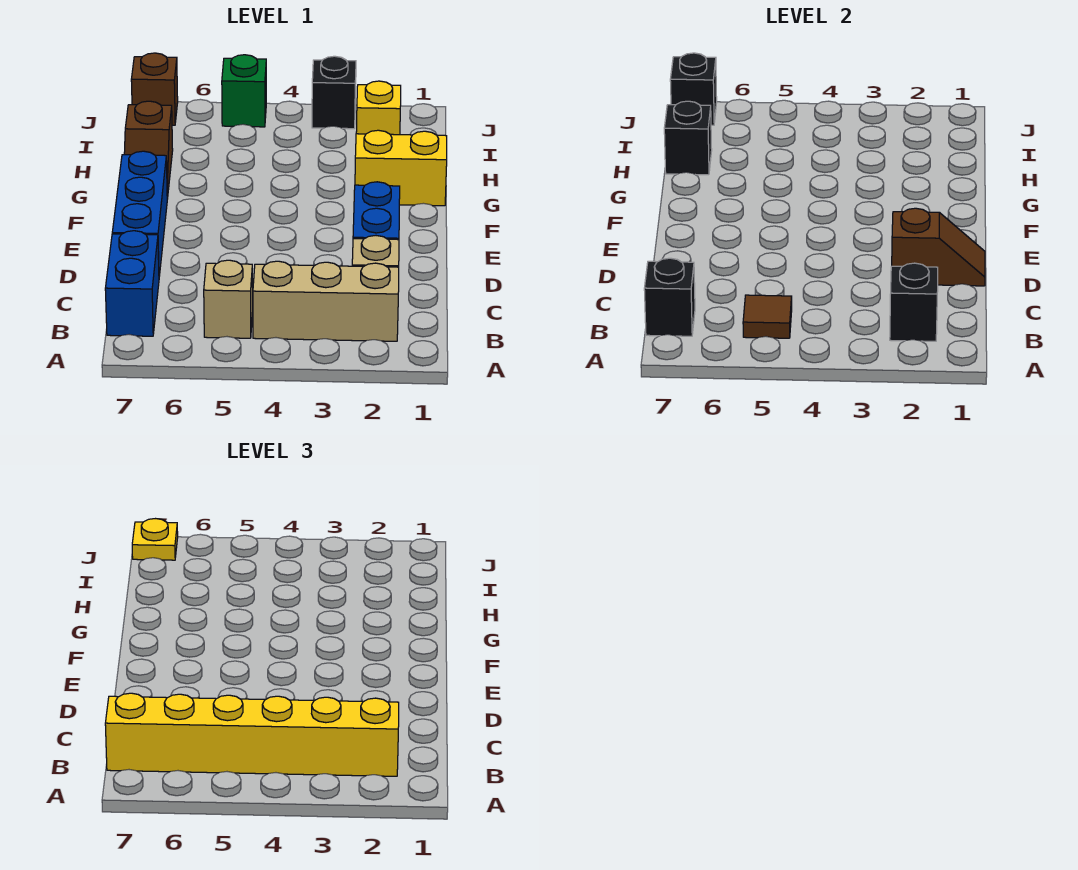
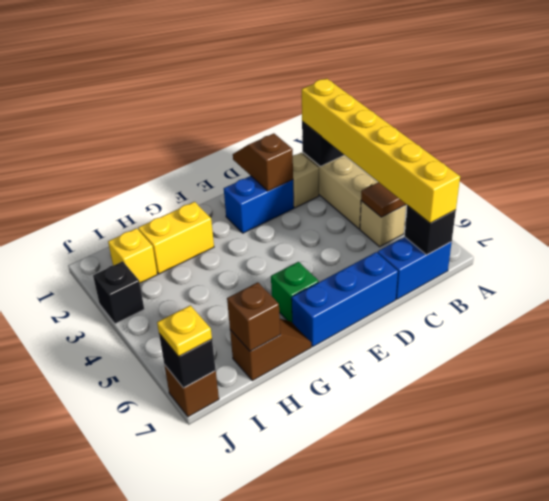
yellow 1x2 brick [355,130,447,206] -> yellow 1x2 brick turned to [138,202,214,274]
black 1x1 brick [664,101,712,175] -> brown 1x1 brick [227,282,280,351]
green 1x1 brick [222,55,266,127] -> green 1x1 brick moved to [271,262,319,322]

